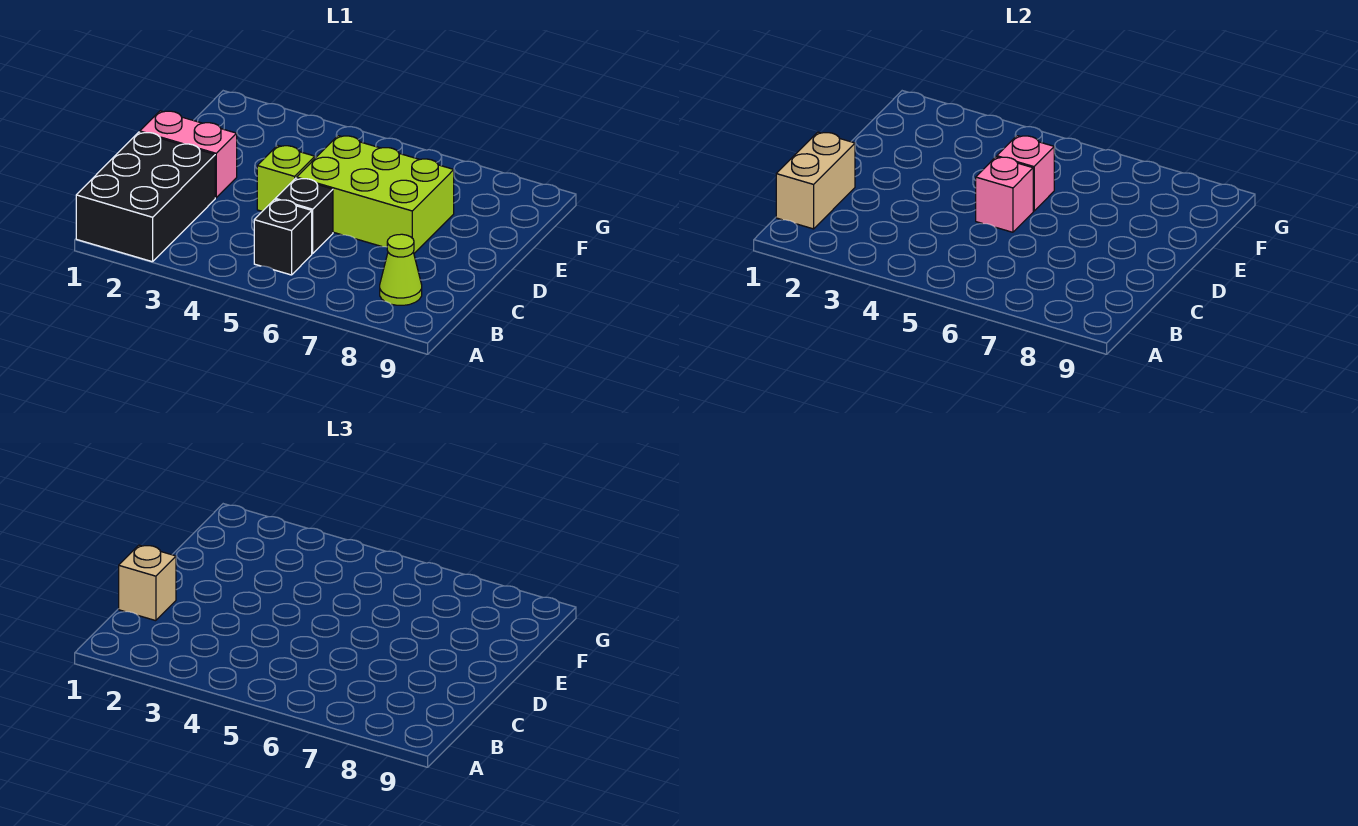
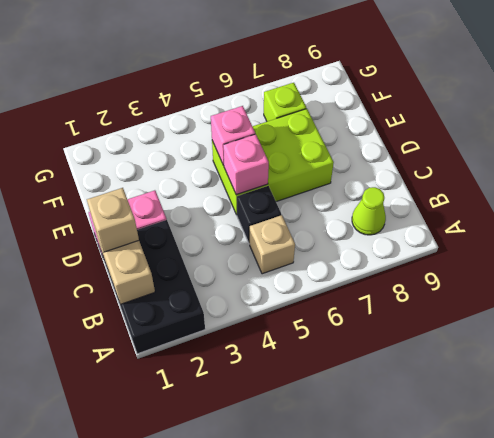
black 1x1 brick [254,200,312,275] -> tan 1x1 brick [250,215,295,274]
lime 1x1 brick [257,145,315,211] -> lime 1x1 brick moved to [264,83,306,121]

